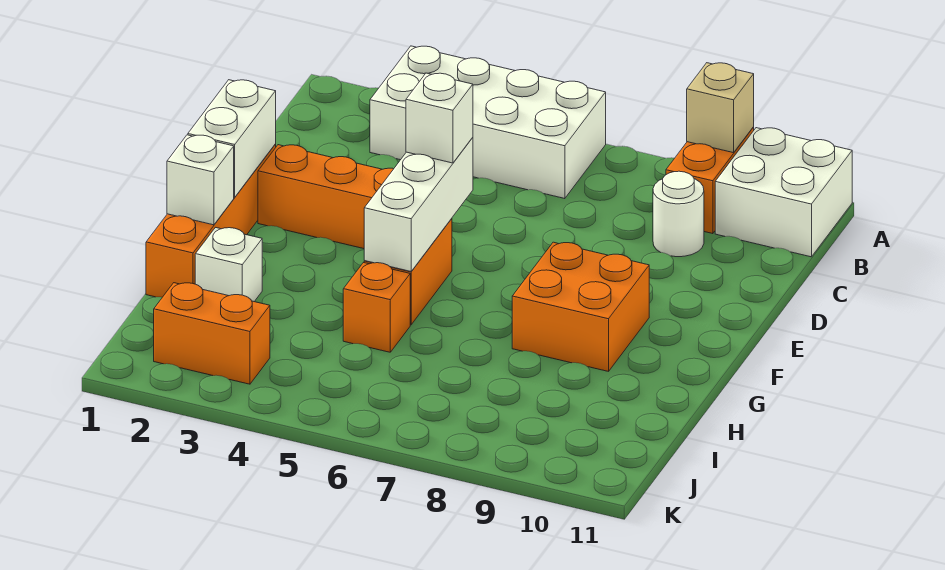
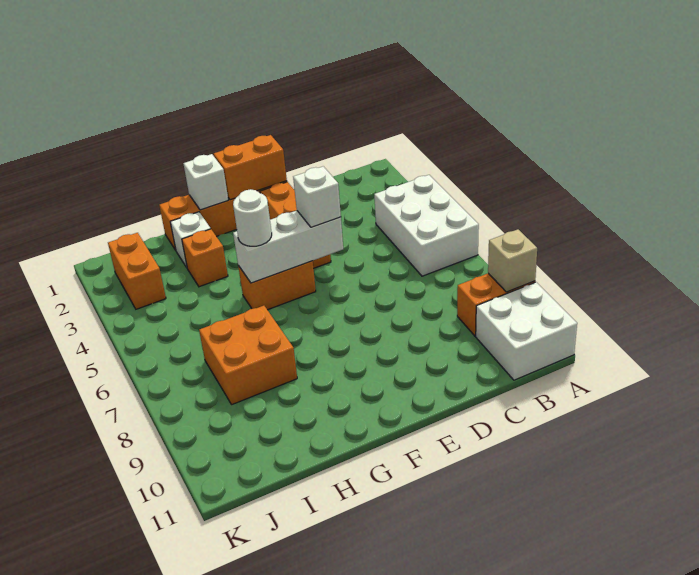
white 2x4 brick [370,46,606,199] -> white 2x3 brick [374,175,479,276]
white 1x1 round brick [653,171,704,257] -> white 1x1 round brick moved to [233,189,272,246]
white 1x2 brick [188,80,276,197] -> orange 1x2 brick [214,135,287,200]
orange 2x2 brick [512,242,649,371] -> orange 2x2 brick moved to [199,306,297,404]
orange 1x1 brick [343,263,410,352] -> orange 1x1 brick moved to [182,229,228,287]

